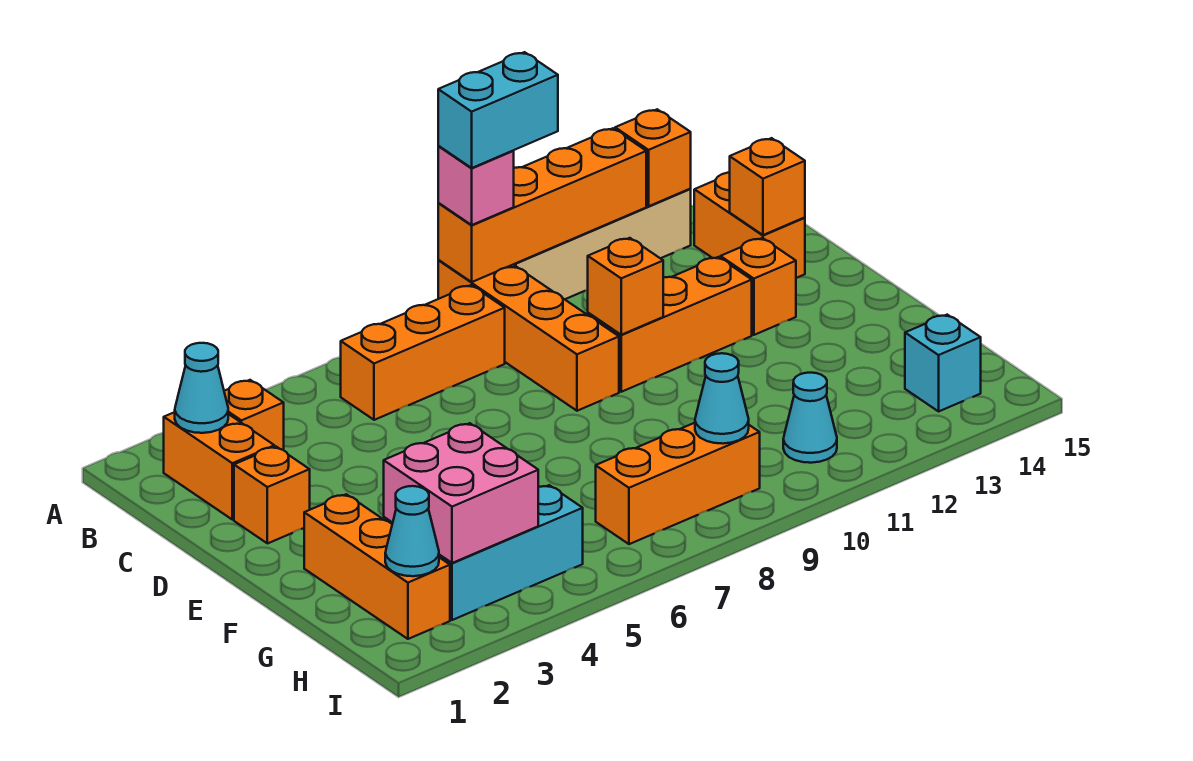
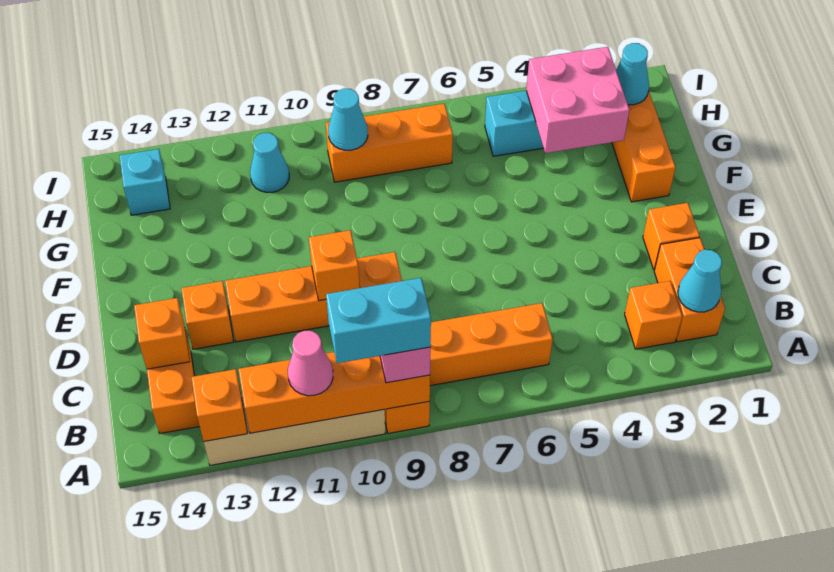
none -> pink 1x1 cone [288,331,333,396]

